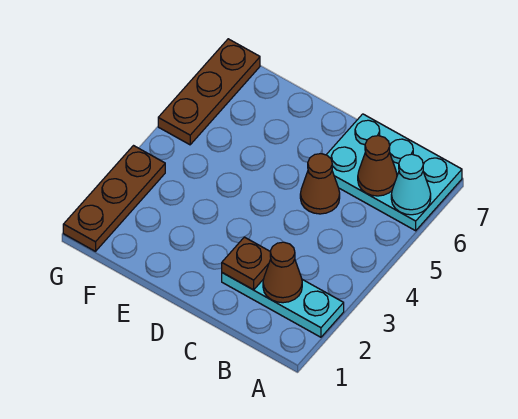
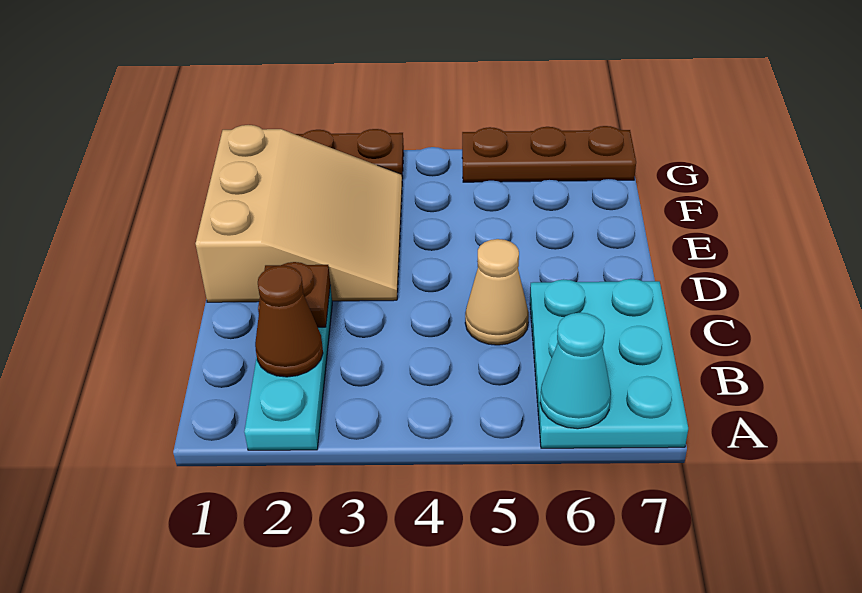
brown 1x1 cone [358,136,397,196] -> none
brown 1x1 cone [300,154,340,214] -> tan 1x1 cone [465,239,529,345]
none -> tan 3x3 slope [196,125,402,302]

